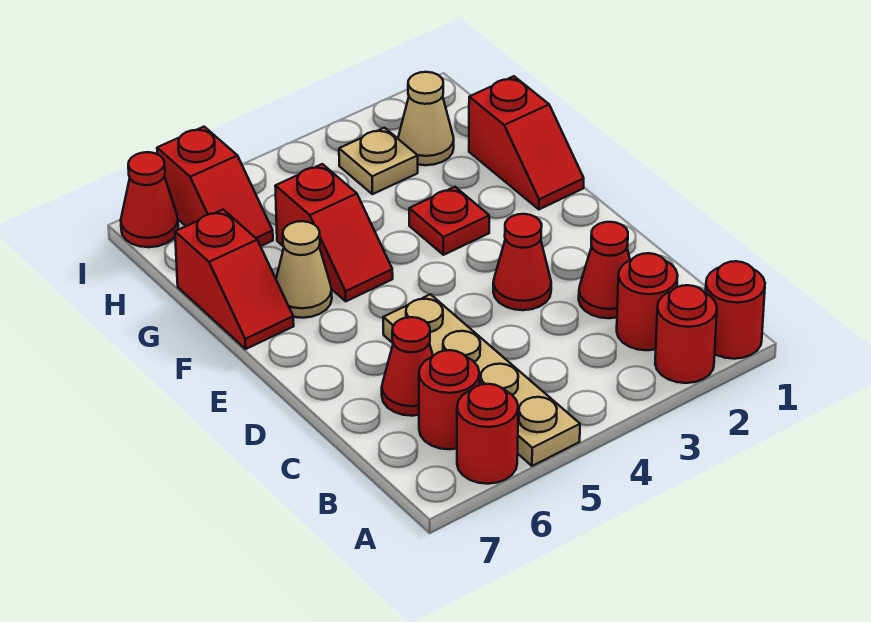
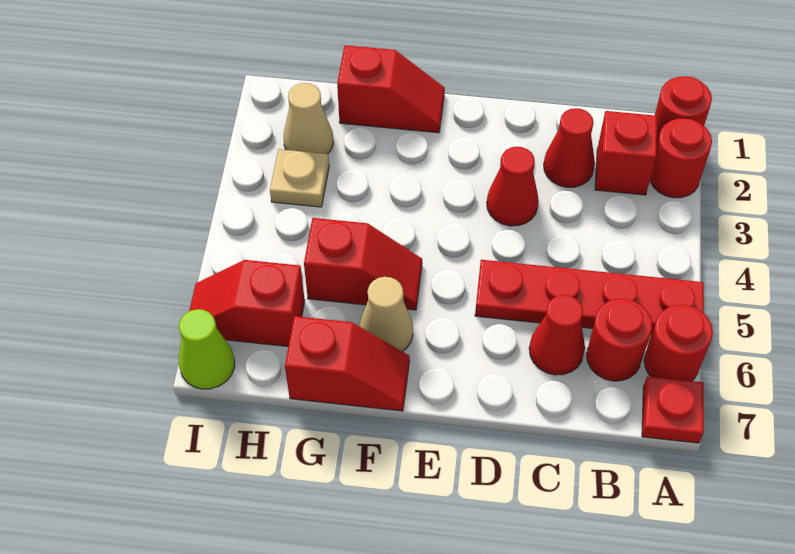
tan 1x4 plate [383,294,580,466] -> red 1x4 plate [475,260,704,335]
red 1x1 round brick [617,253,678,350] -> red 1x1 brick [595,111,657,195]
red 1x1 plate [409,187,489,255] -> red 1x1 plate moved to [642,376,704,443]
red 1x2 slope [157,127,273,246] -> red 1x2 slope turned to [189,260,305,346]
red 1x1 cone [121,152,178,247] -> lime 1x1 cone [179,309,235,389]

